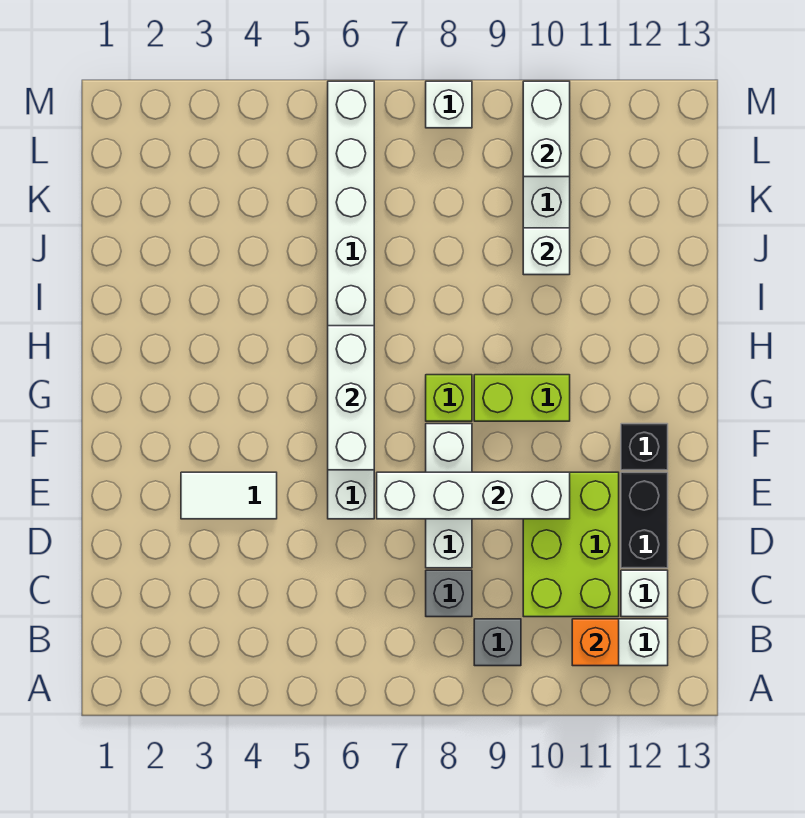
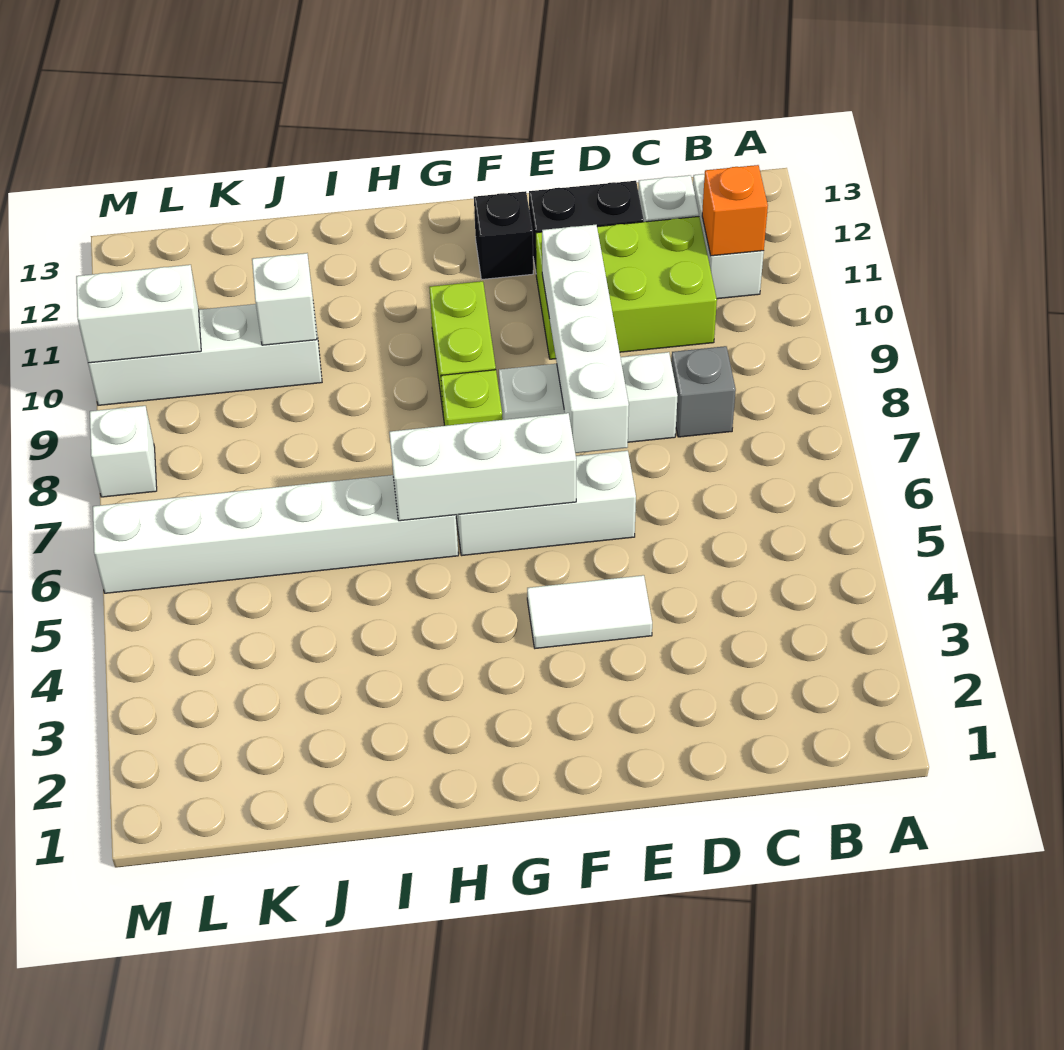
grey 1x1 brick [474,619,521,666] -> none
white 1x2 tile [181,472,277,519] -> white 1x2 tile turned to [527,575,652,648]

